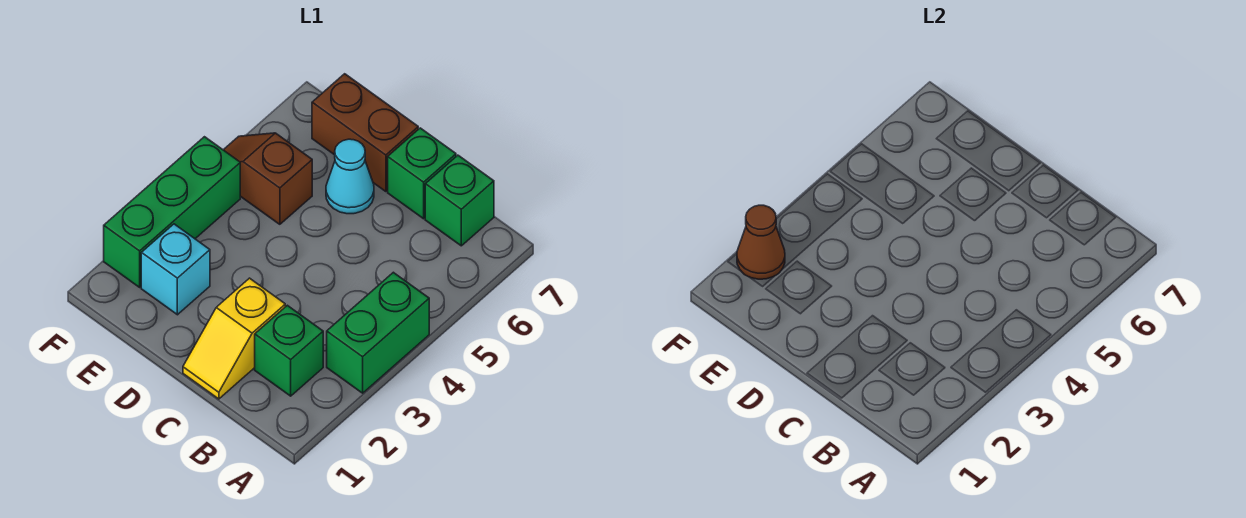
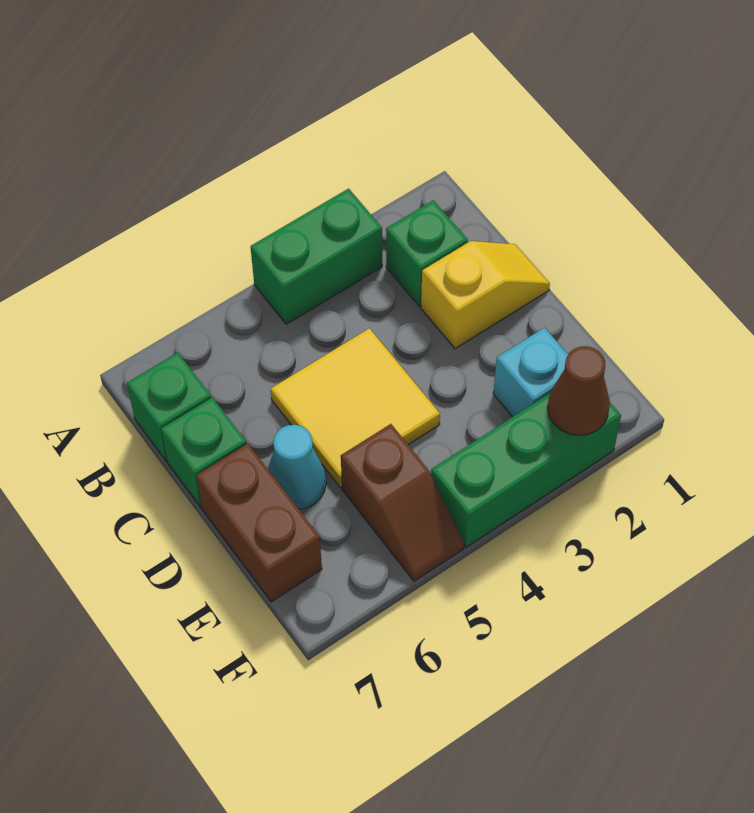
none -> yellow 2x2 tile [271,328,440,487]

